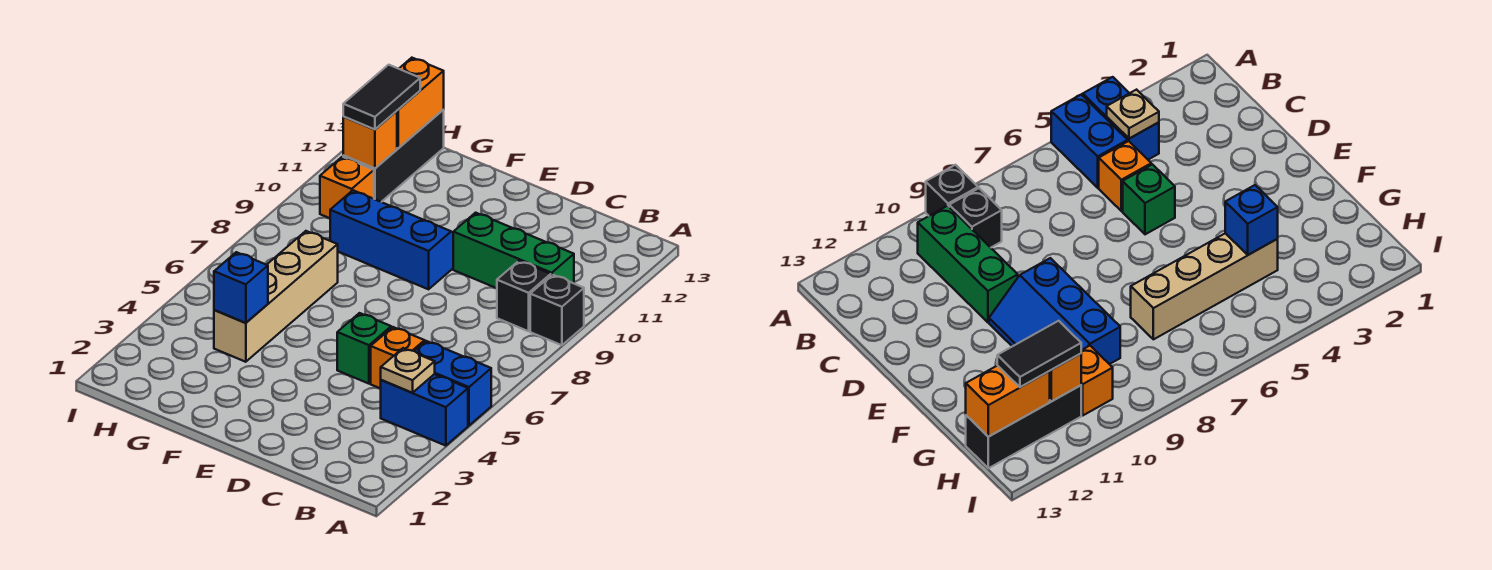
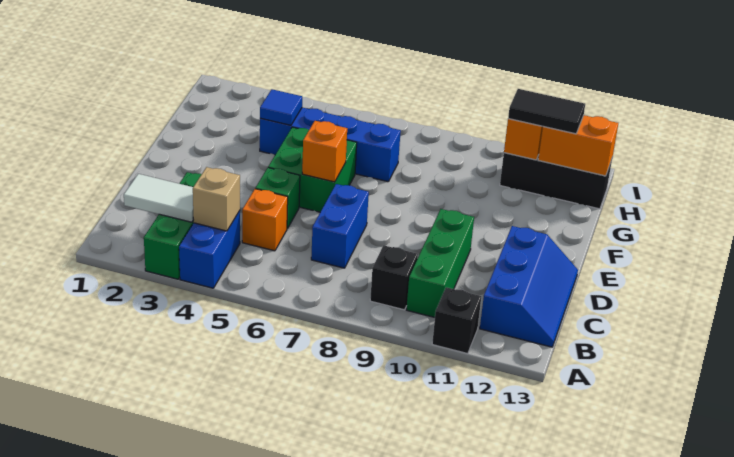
none -> green 1x3 brick [144,172,202,279]
blue 1x2 brick [415,341,491,425] -> blue 1x2 brick moved to [311,184,369,268]
black 1x1 brick [530,275,584,345] -> black 1x1 brick moved to [432,287,481,354]
none -> white 1x2 tile [124,174,194,222]
tan 1x1 plate [381,348,435,393] -> tan 1x1 brick [193,167,240,231]
none -> green 2x2 brick [268,127,357,212]
blue 2x3 slope [330,190,453,289] -> blue 2x3 slope moved to [480,226,578,347]
tan 1x4 brick [214,231,338,362] -> blue 1x4 brick [260,108,401,182]
blue 1x1 brick [214,252,268,323] -> blue 1x1 tile [260,89,302,125]
orange 1x1 brick [320,157,374,218] -> orange 1x1 brick moved to [302,121,347,182]

